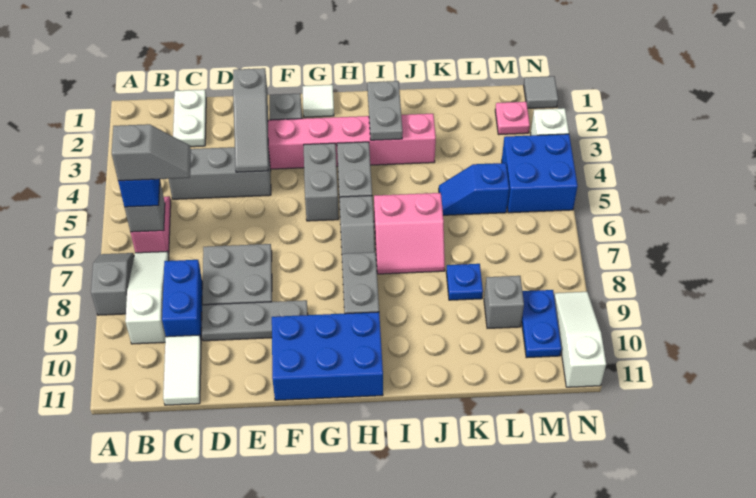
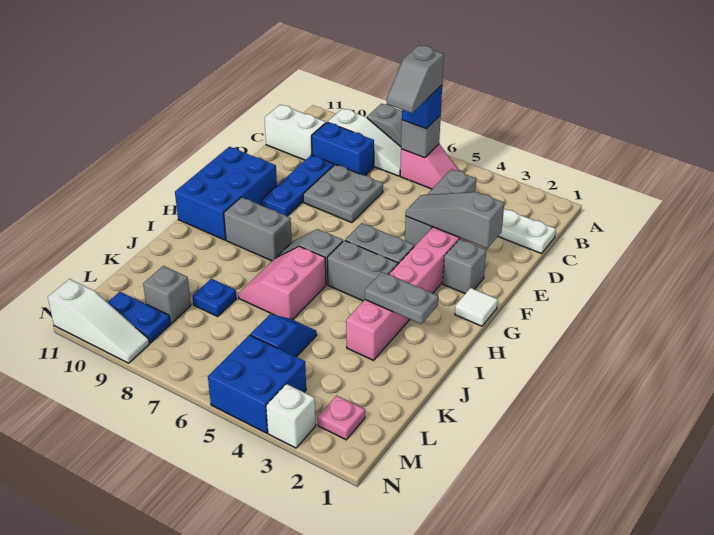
white 1x2 tile [163,335,201,405] -> white 1x2 brick [265,105,326,160]
grey 1x3 plate [202,300,308,341] -> blue 1x3 plate [262,155,334,216]
grey 1x1 tile [524,76,558,109] -> none

